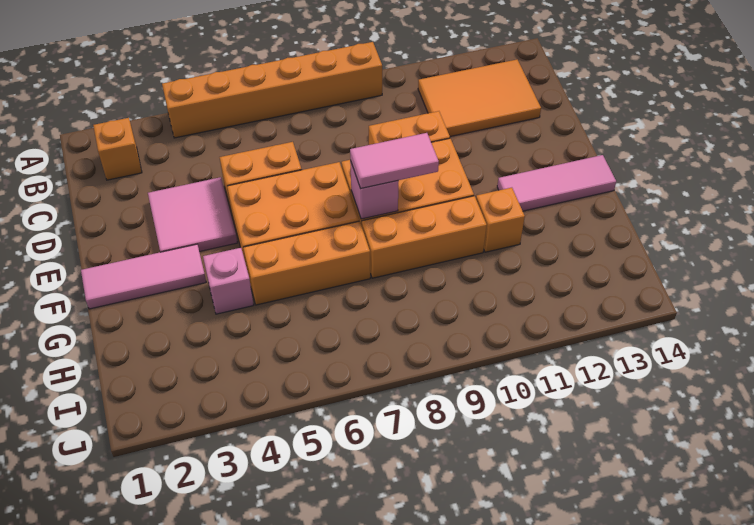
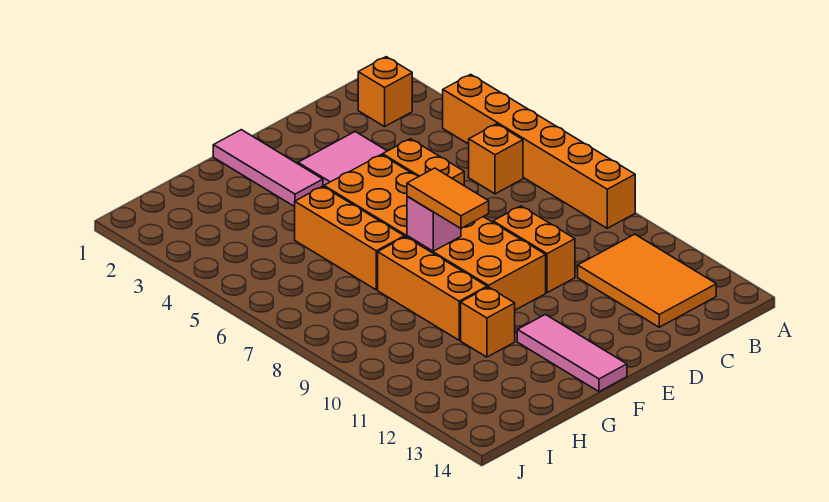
none -> orange 1x1 brick [469,124,523,194]
pink 1x2 tile [350,133,439,189] -> orange 1x2 tile [407,168,489,228]
pink 1x1 brick [203,248,254,314] -> none

